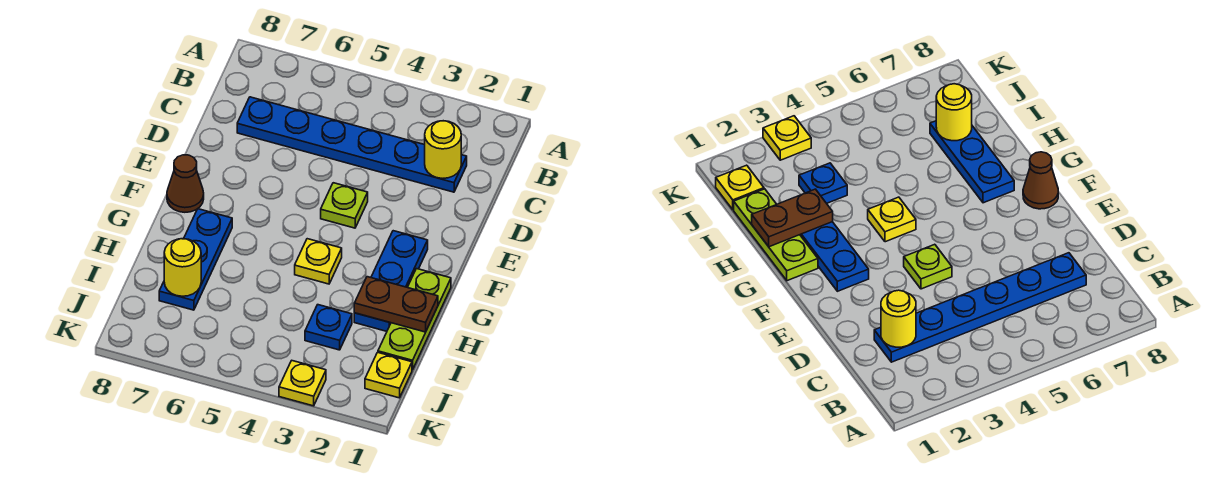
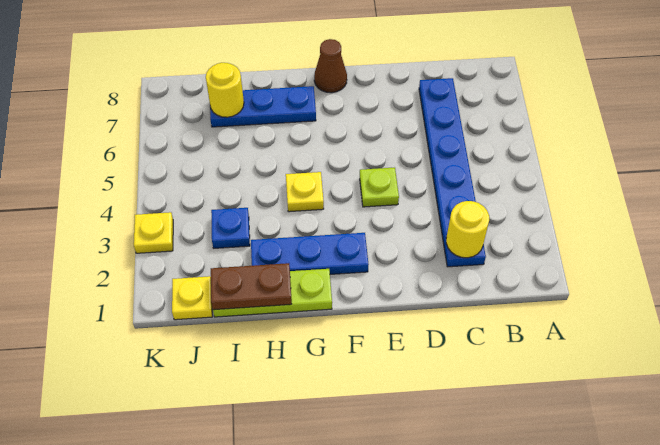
brown 1x2 plate [354,277,438,332] -> brown 1x2 plate turned to [211,263,292,310]

